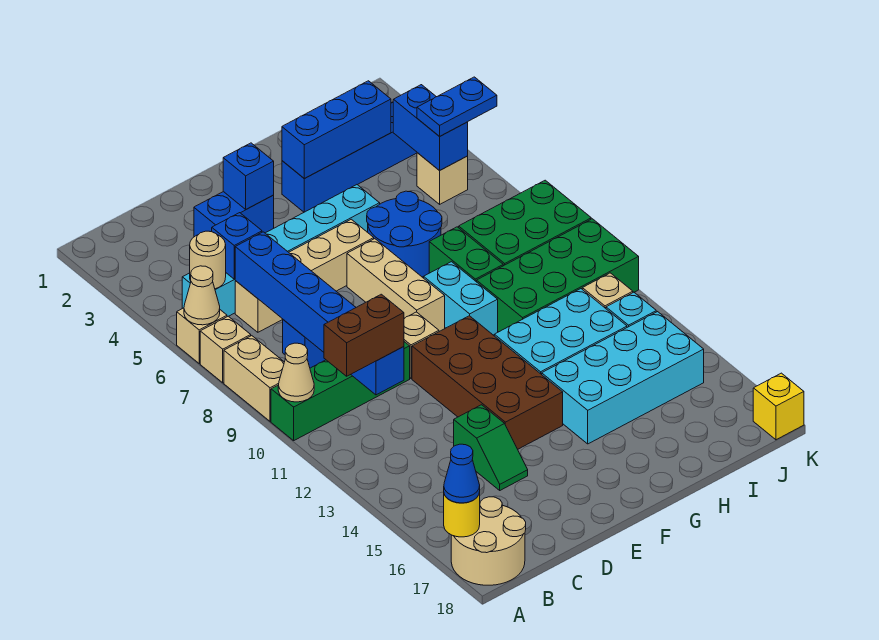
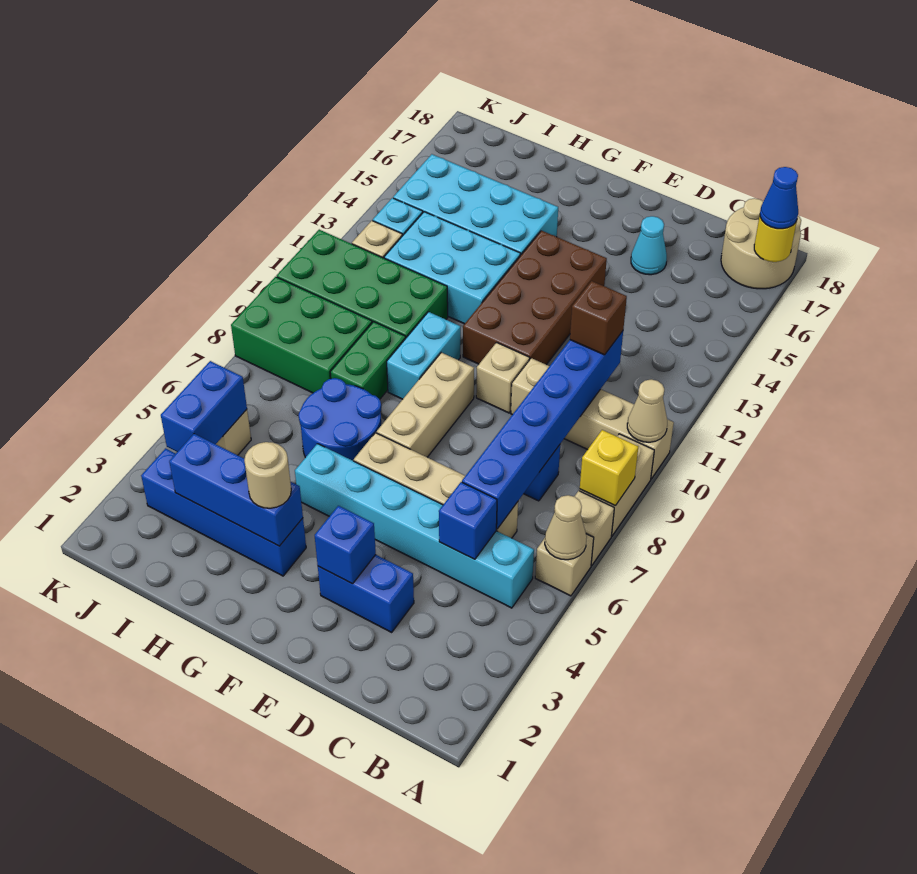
green 1x4 brick [271,342,410,441] -> tan 1x4 brick [511,358,674,479]
tan 1x1 round brick [190,231,226,289] -> tan 1x1 round brick moved to [244,442,291,508]
brown 1x2 brick [324,294,404,376] -> brown 1x1 brick [570,281,627,355]
green 1x2 slope [454,405,528,490] -> none
none -> cyan 1x1 cone [631,216,667,275]
blue 1x2 plate [417,77,497,136] -> none
yellow 1x1 brick [753,373,804,440] -> yellow 1x1 brick moved to [580,430,638,506]

